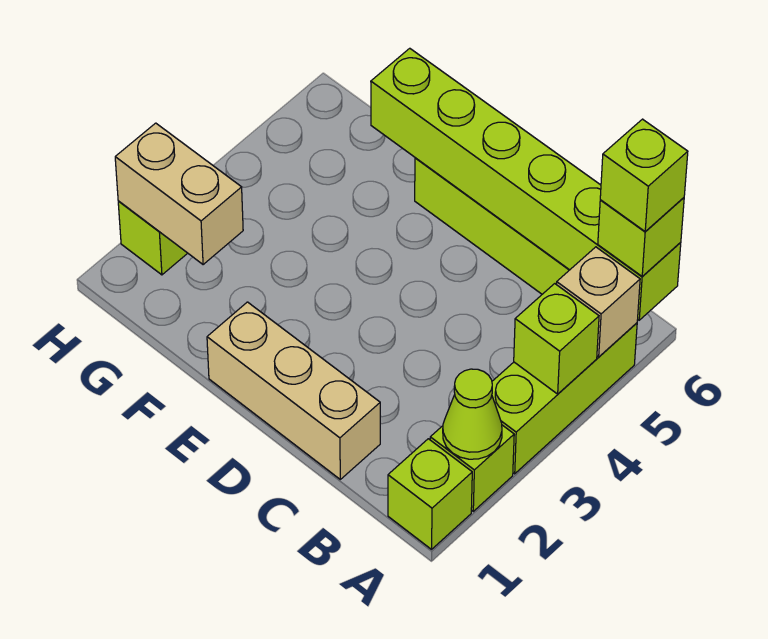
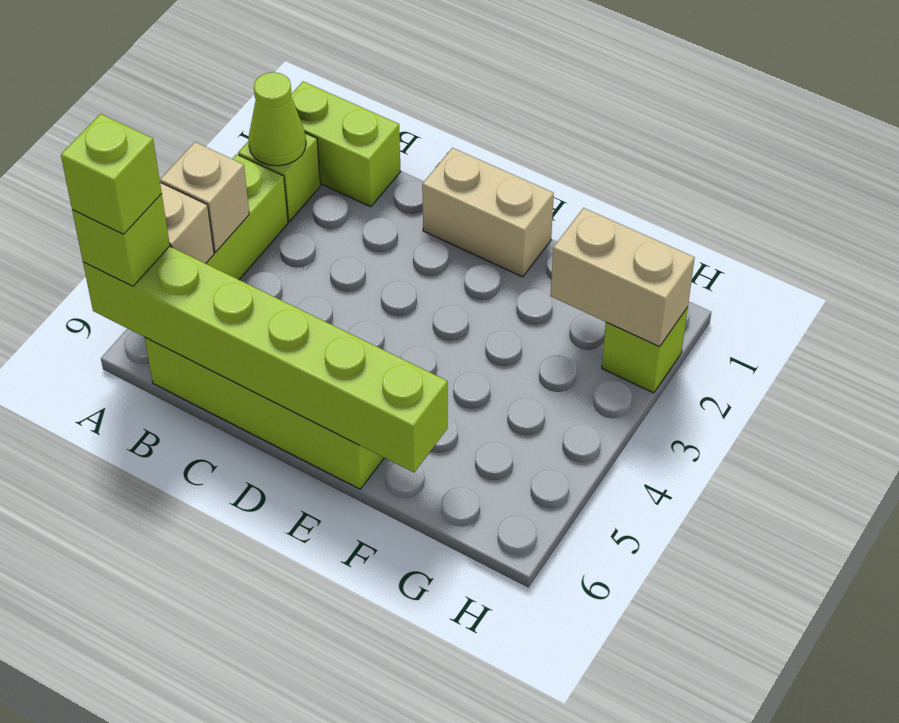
lime 1x1 brick [388,439,472,549] -> lime 1x2 brick [291,81,401,207]
lime 1x1 brick [514,284,599,394] -> tan 1x1 brick [160,142,249,252]
tan 1x3 brick [207,302,380,479] -> tan 1x2 brick [422,148,554,277]

